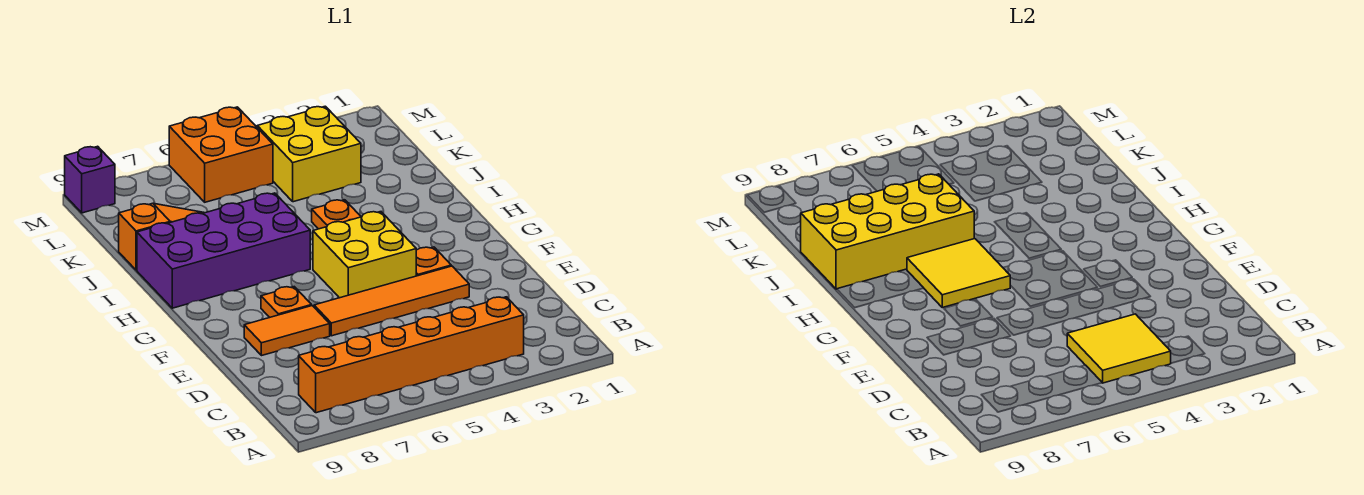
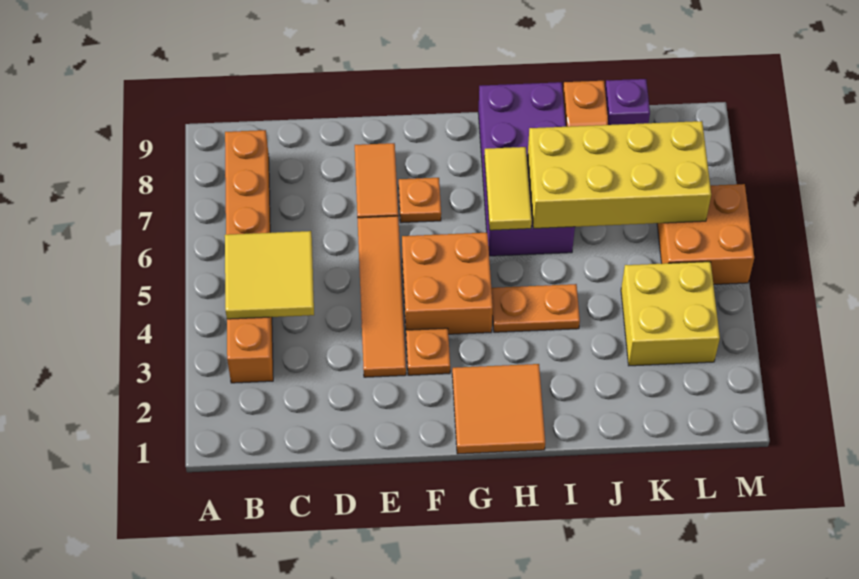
yellow 2x2 brick [313,212,416,298] -> orange 2x2 brick [402,233,493,334]
none -> orange 2x2 tile [452,364,545,454]
yellow 2x2 tile [907,239,1010,308] -> yellow 1x2 tile [484,147,532,230]
yellow 2x4 brick [801,174,974,289] -> yellow 2x4 brick turned to [527,121,711,229]
purple 1x1 brick [65,146,115,213] -> purple 1x1 brick moved to [605,79,650,125]

